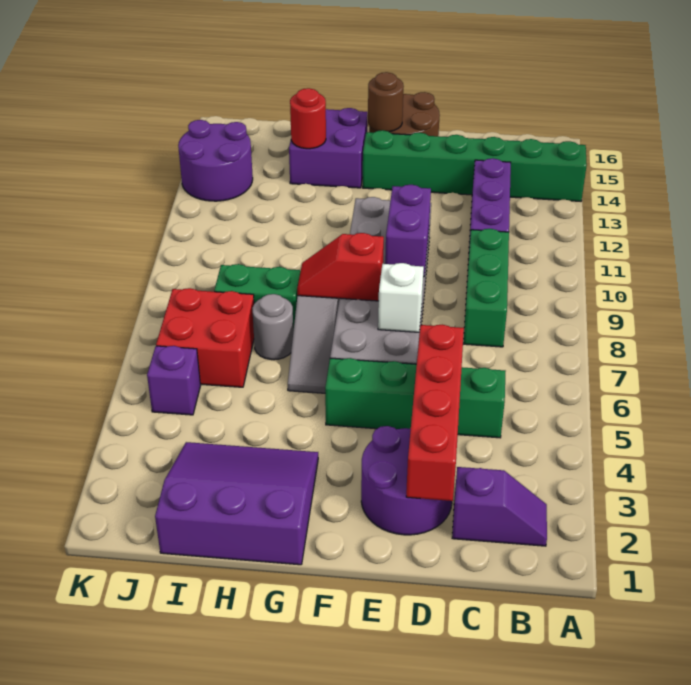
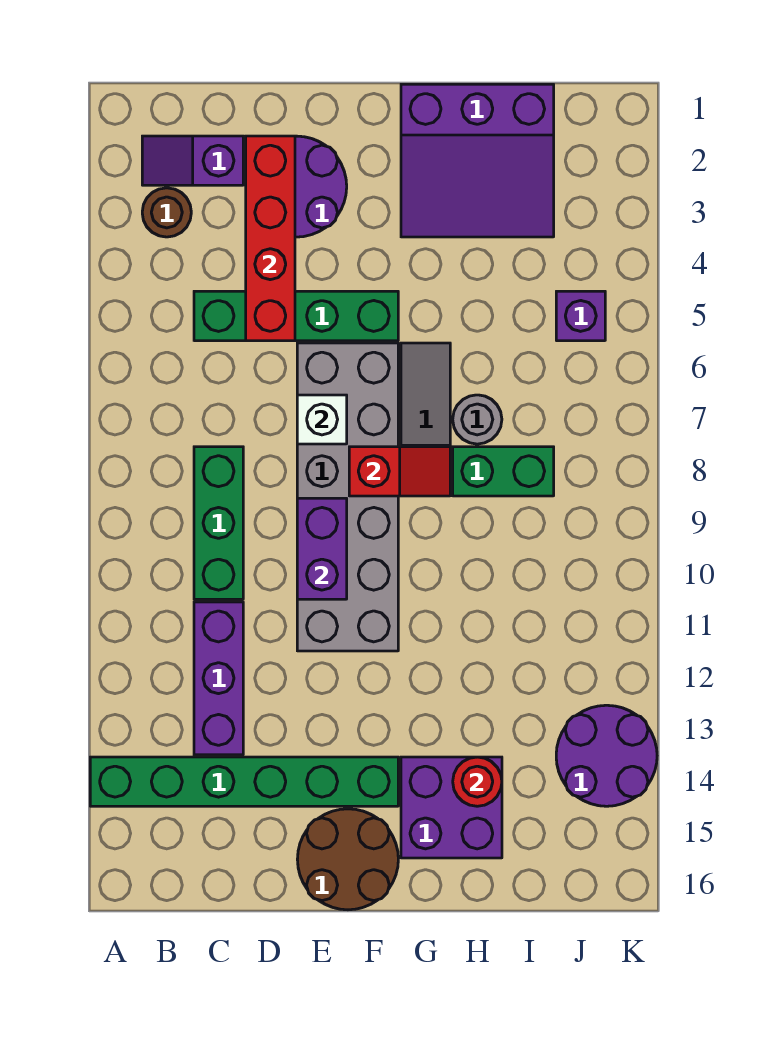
brown 1x1 round brick [368,72,404,132] -> brown 1x1 round brick moved to [142,188,191,237]
red 2x2 brick [156,288,254,387] -> none

